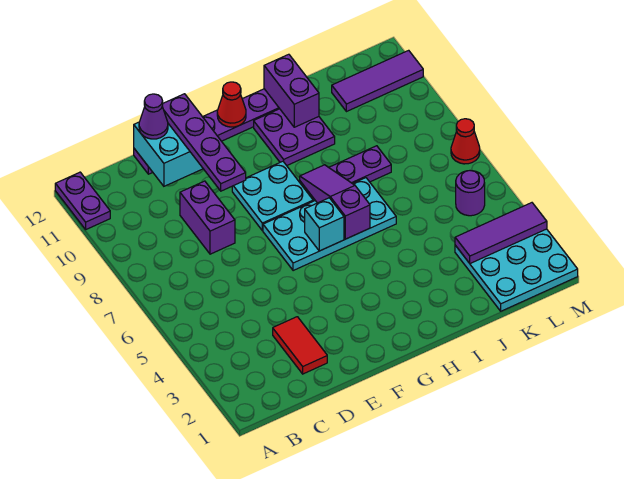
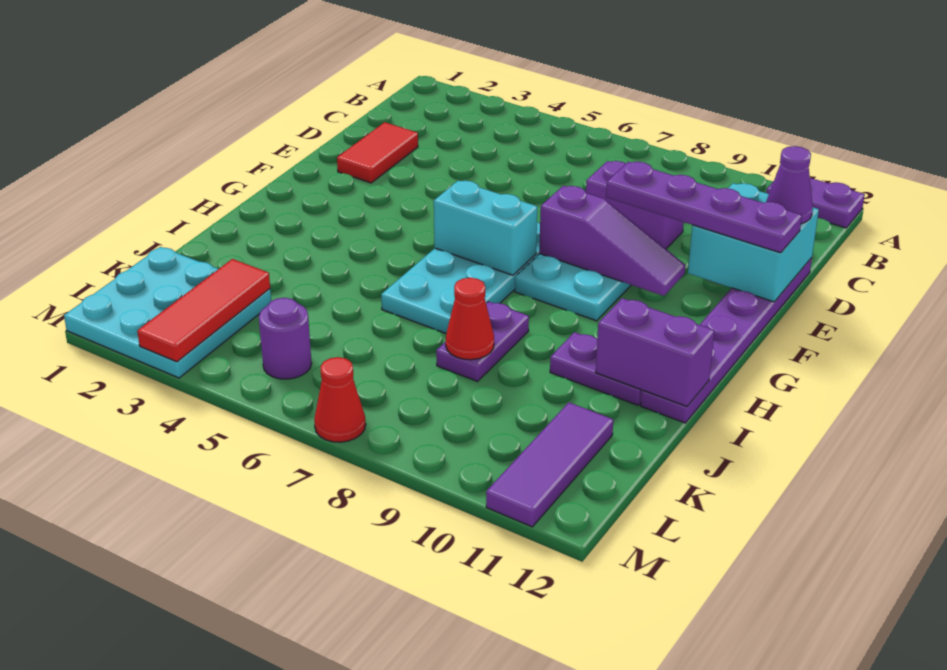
red 1x2 tile [273,317,327,374] -> red 1x2 tile turned to [337,122,418,183]
cyan 1x1 brick [305,198,344,251] -> cyan 1x2 brick [434,181,537,275]
red 1x1 cone [217,82,246,127] -> red 1x1 cone moved to [446,278,494,360]
purple 1x3 slope [300,165,370,239] -> purple 1x3 slope moved to [539,186,685,296]
purple 2x2 plate [254,109,335,166] -> purple 1x2 plate [550,332,642,405]
purple 1x3 tile [455,203,547,263] -> red 1x3 tile [137,259,270,362]

